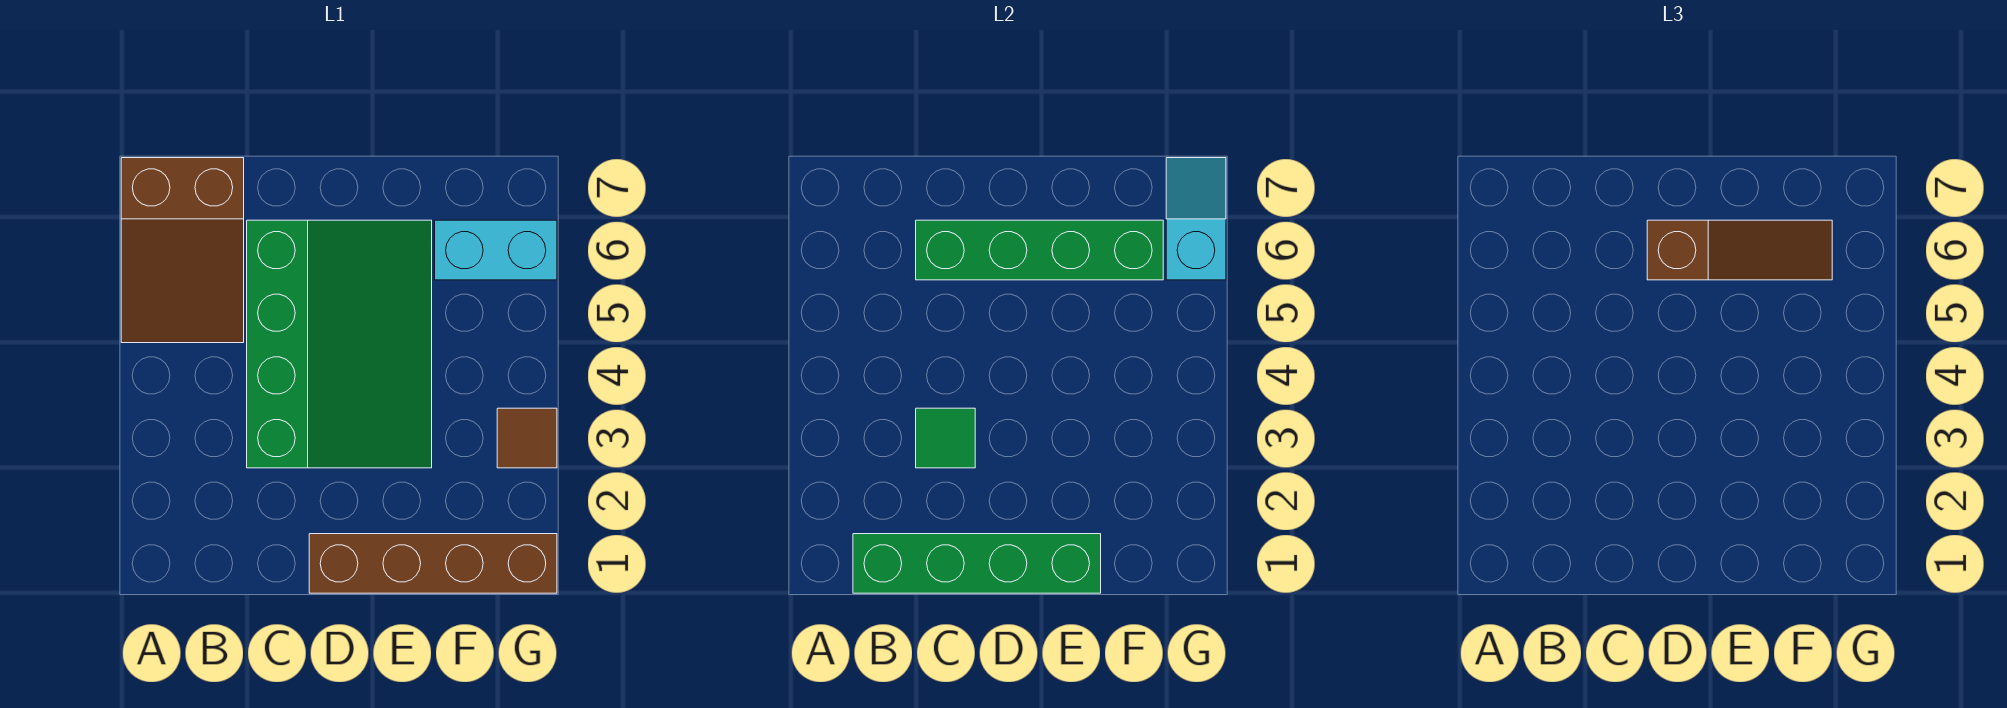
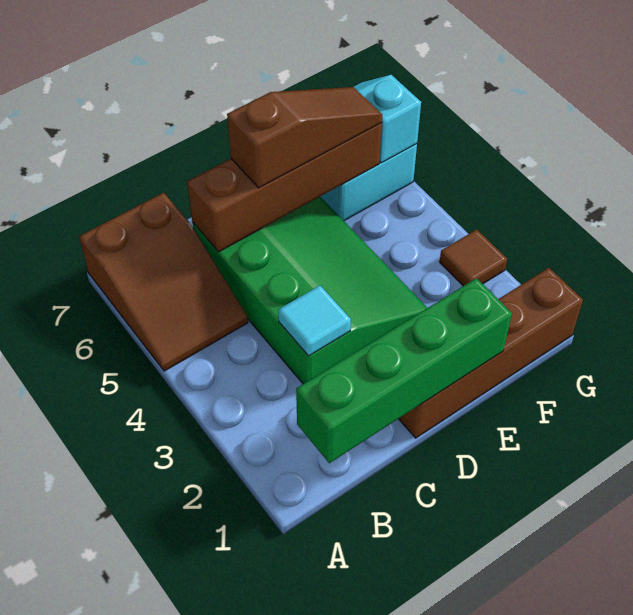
green 1x1 tile [916,408,975,468] -> cyan 1x1 tile [278,285,351,356]
green 1x4 brick [916,220,1163,280] -> brown 1x4 brick [187,123,382,252]

